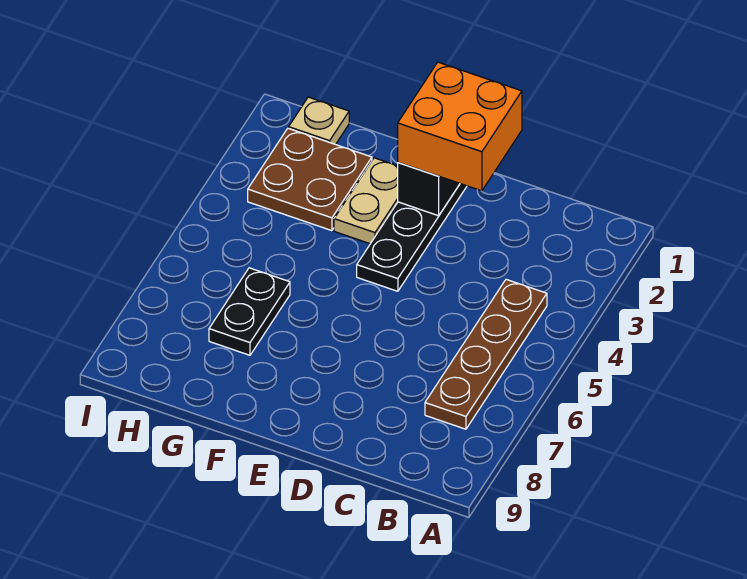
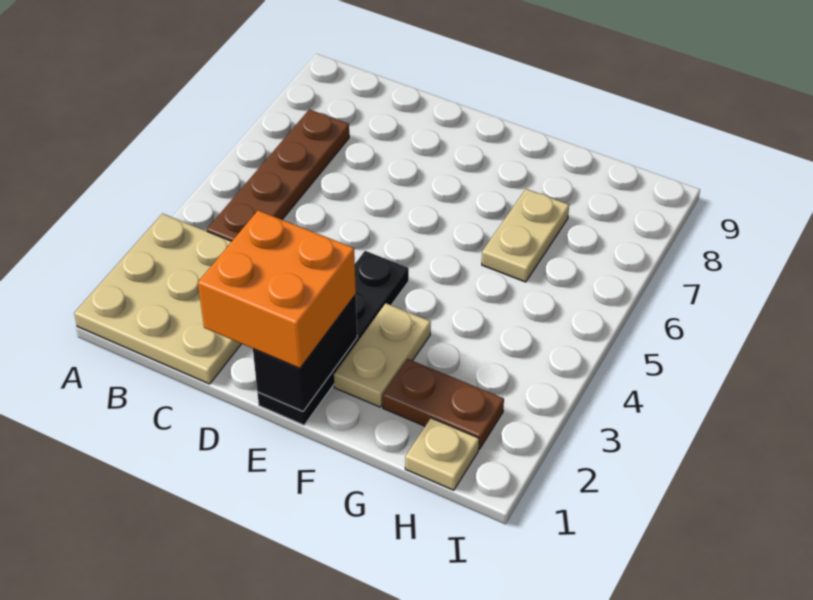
none -> tan 3x3 plate [74,214,241,384]
brown 2x2 plate [248,128,372,231] -> brown 1x2 plate [382,359,504,449]
black 1x2 plate [209,268,290,355] -> tan 1x2 plate [482,189,569,282]

